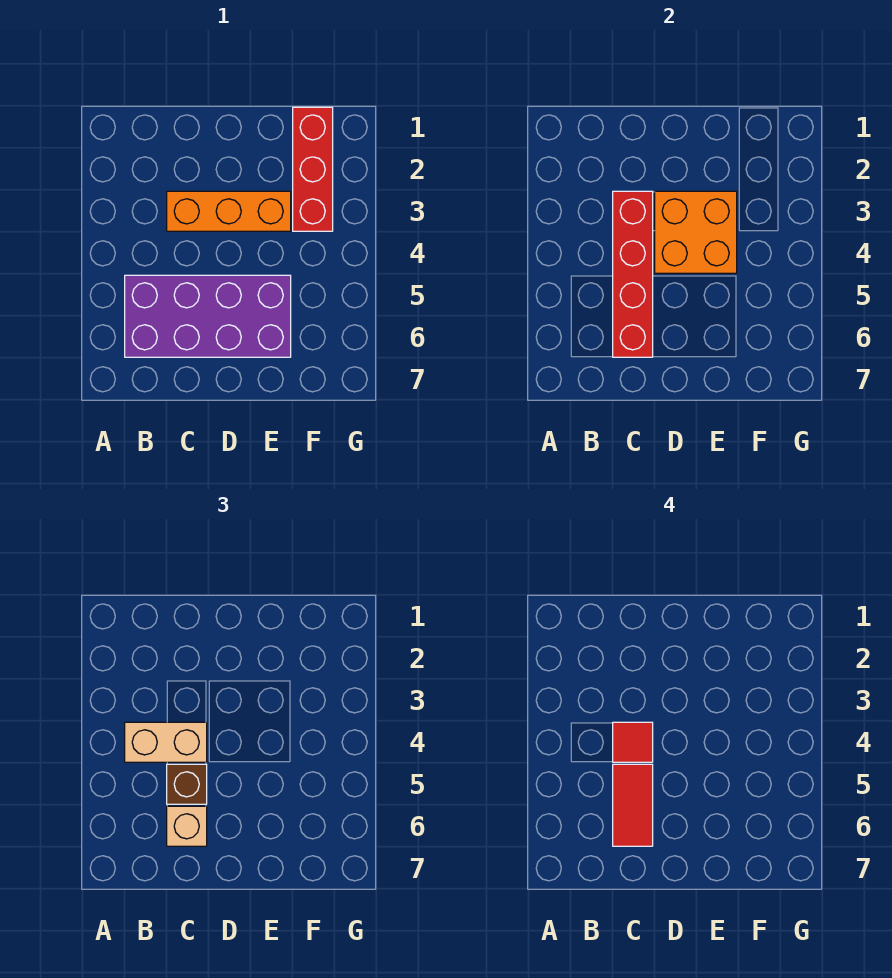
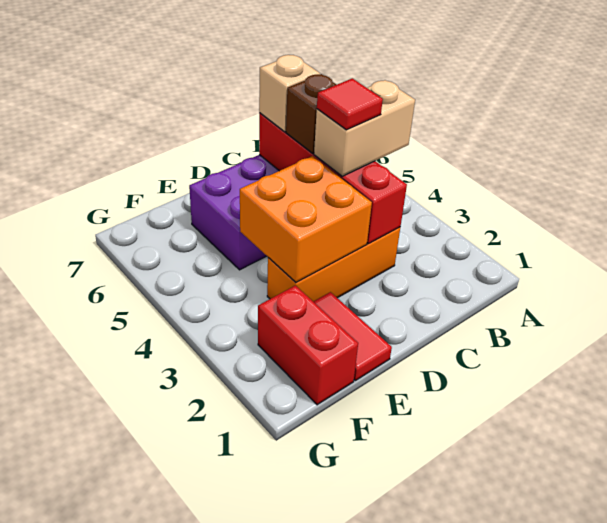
red 1x2 tile [613,764,653,846] -> red 1x2 tile moved to [313,292,392,381]
red 1x3 brick [293,107,333,231] -> red 1x2 brick [258,285,358,405]

